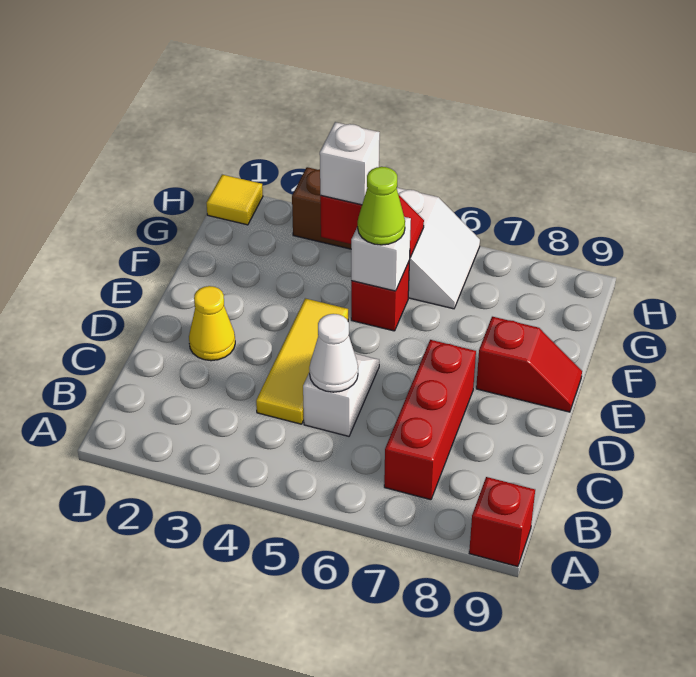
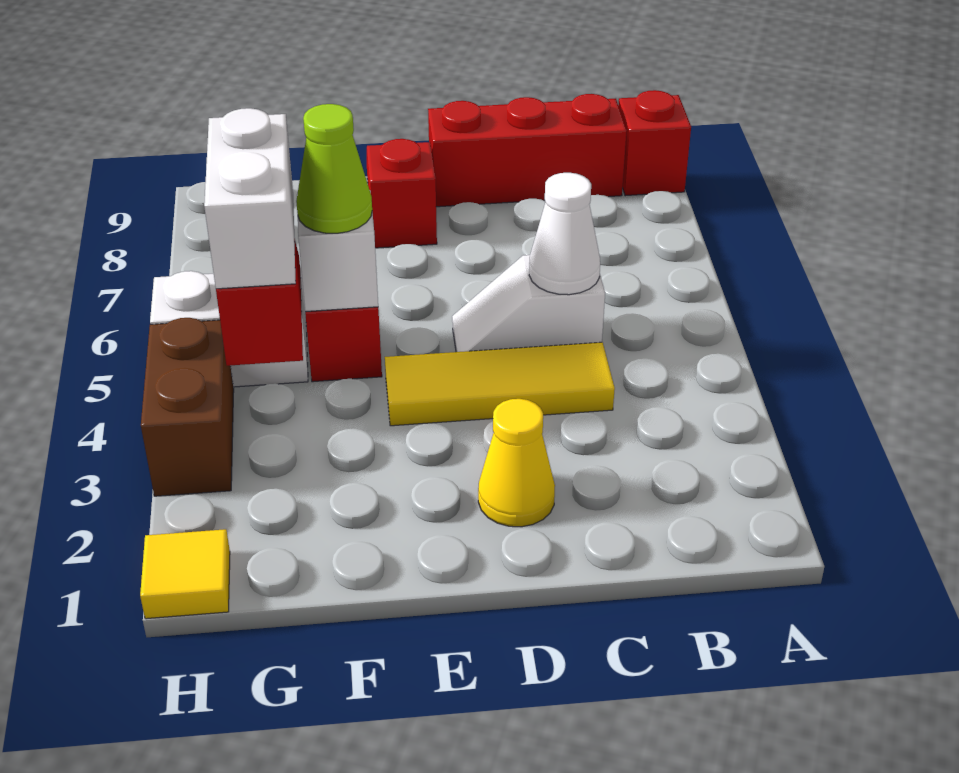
red 1x3 brick [384,340,476,500] -> red 1x3 brick moved to [428,94,627,207]
white 1x1 brick [320,122,380,205] -> white 1x2 brick [204,108,296,289]

